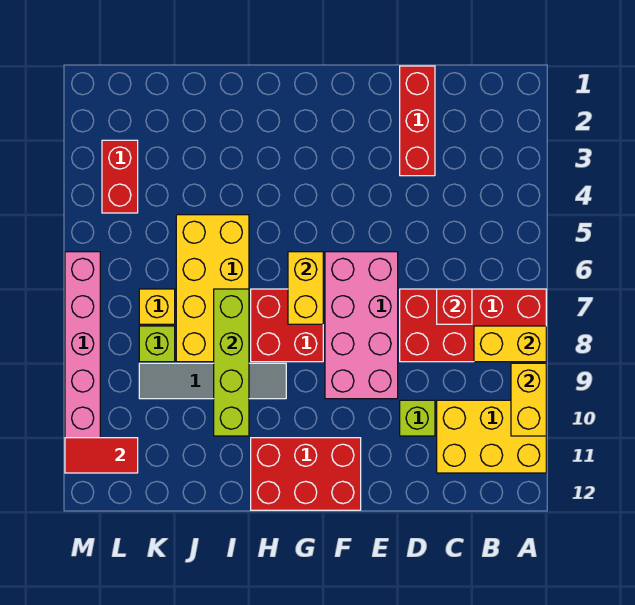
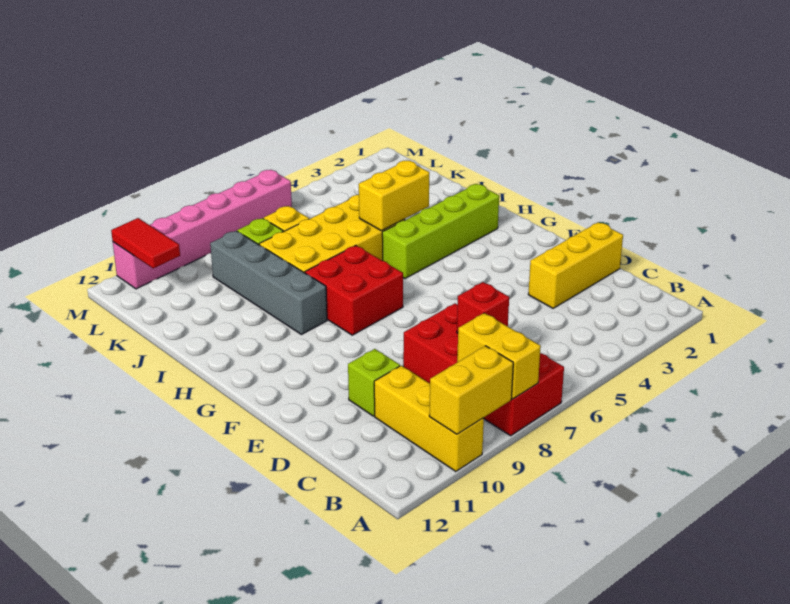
yellow 2x3 brick [437,400,546,473] -> yellow 1x3 brick [374,366,484,472]
red 1x3 brick [400,66,435,176] -> yellow 1x3 brick [528,222,623,308]
pink 2x4 brick [325,252,398,399] -> none
red 2x3 brick [251,438,361,510] -> none
yellow 1x2 brick [288,252,323,324] -> yellow 1x2 brick moved to [359,161,429,231]
grey 1x4 tile [139,363,286,399] -> grey 1x4 brick [210,231,327,335]
lime 1x4 brick [214,289,249,436] -> lime 1x4 brick moved to [382,184,499,279]
red 1x2 brick [102,140,138,213] -> none

